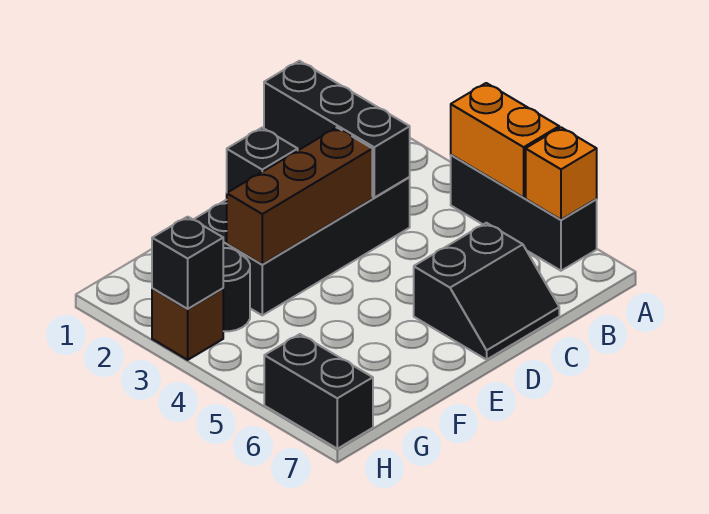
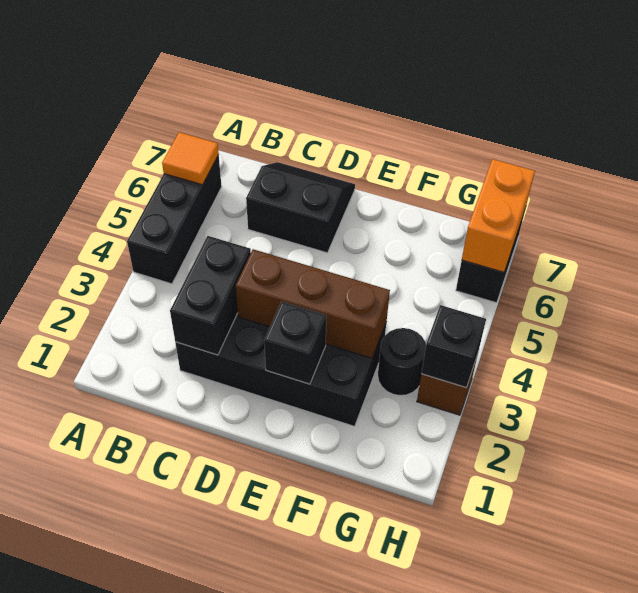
orange 1x2 brick [451,83,559,197] -> orange 1x2 brick moved to [462,159,535,272]
orange 1x1 brick [526,127,597,220] -> orange 1x1 tile [162,132,219,185]
black 1x3 brick [264,61,410,198] -> black 1x2 brick [170,236,251,355]

